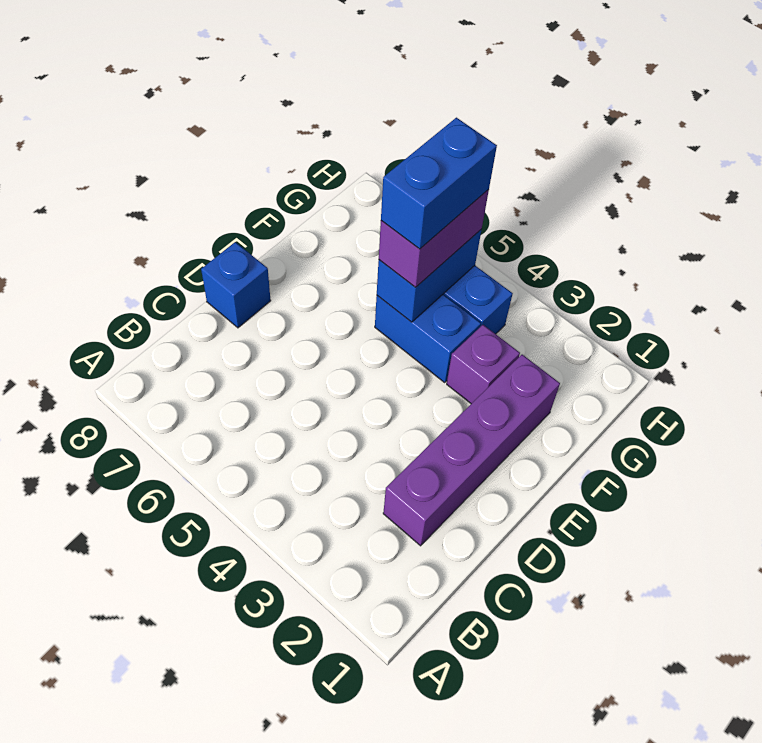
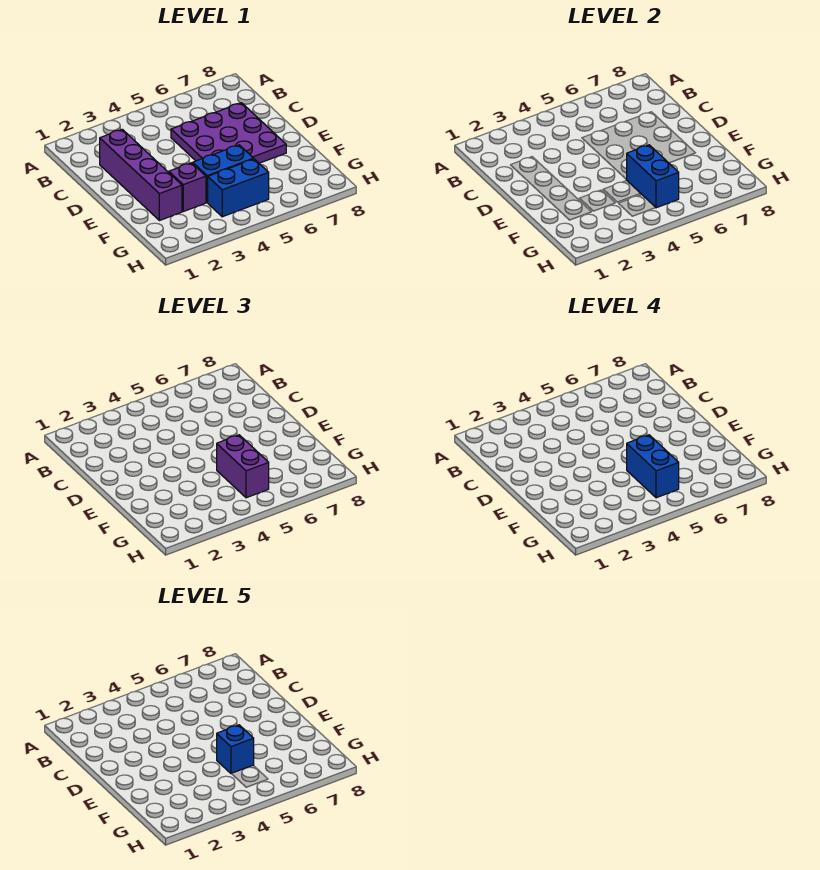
none -> purple 3x3 plate [171,103,286,163]
blue 1x1 brick [201,242,271,328] -> blue 1x1 brick moved to [217,725,254,774]

